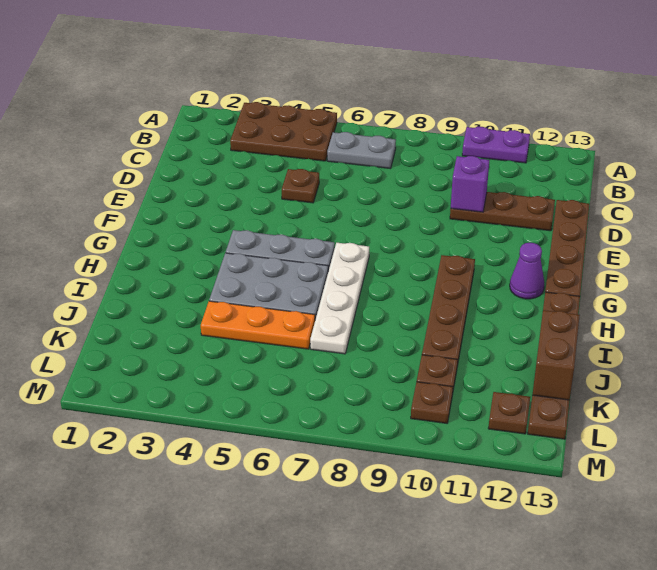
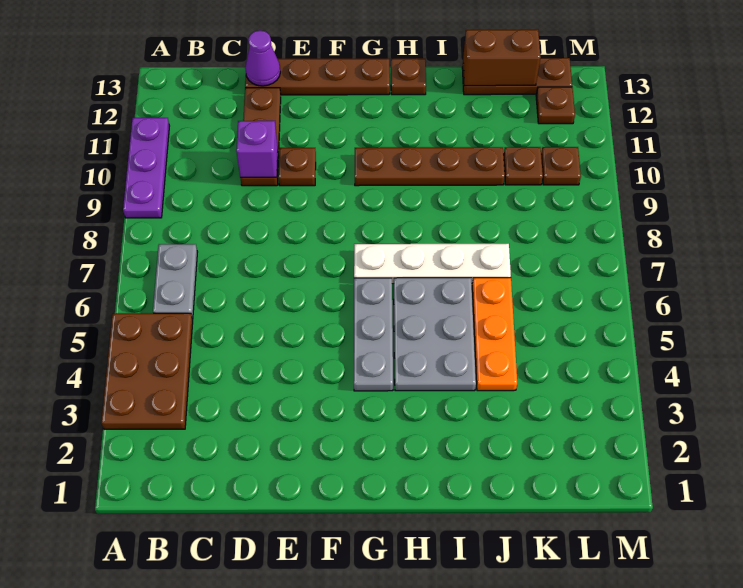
purple 1x2 plate [462,127,530,163] -> purple 1x3 plate [123,118,169,218]
brown 1x1 plate [282,169,319,203] -> brown 1x1 plate moved to [278,148,316,186]
purple 1x1 cone [510,243,544,299] -> purple 1x1 cone moved to [245,30,280,86]

